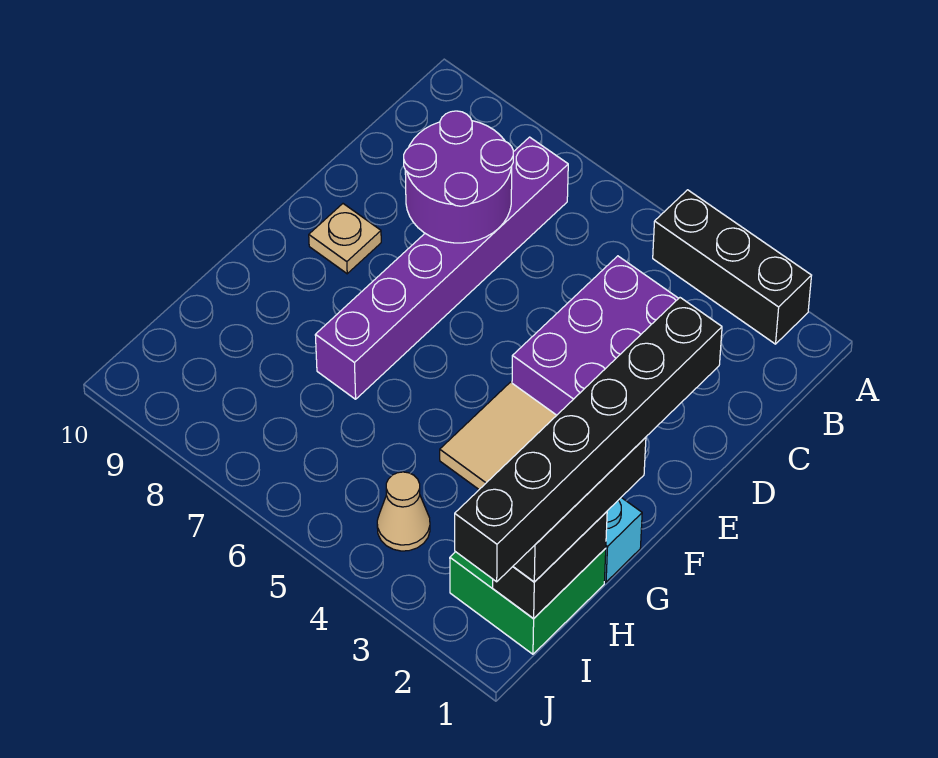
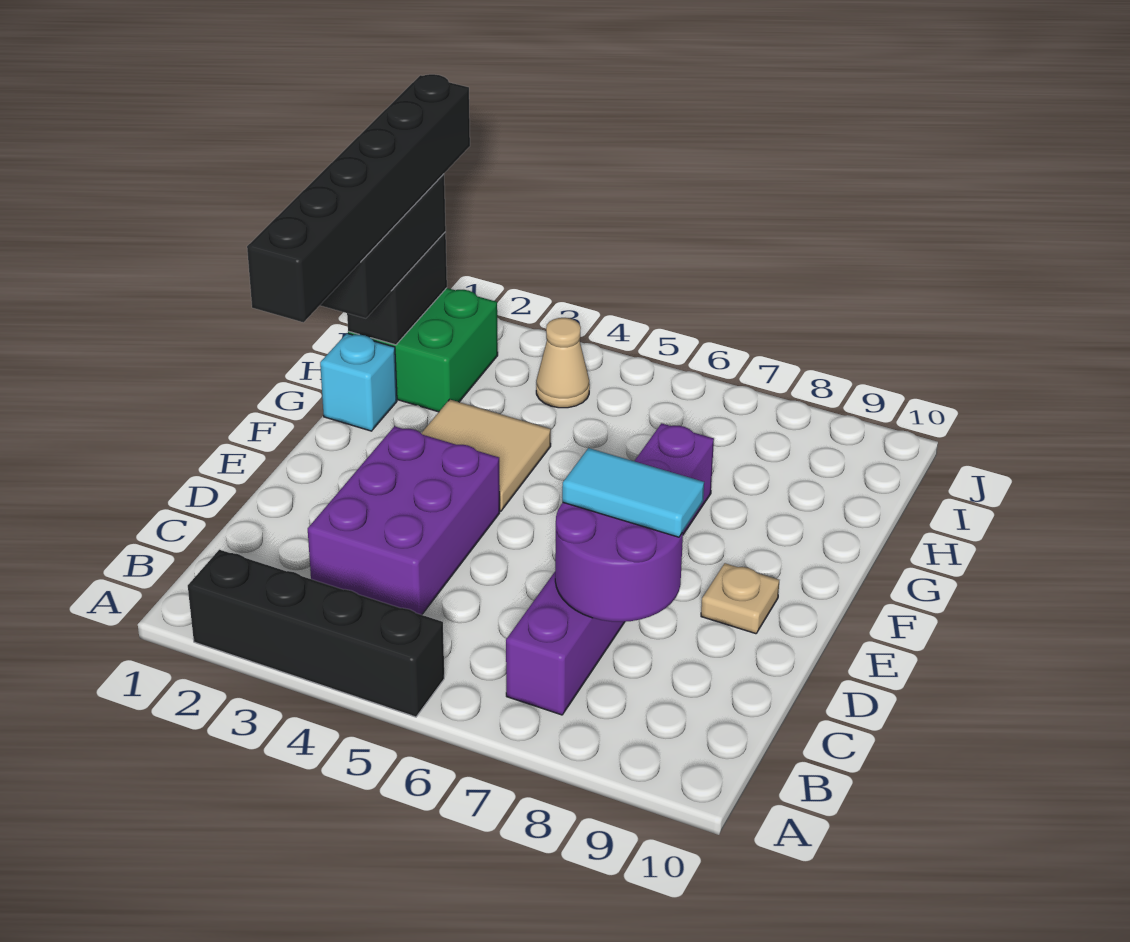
black 1x3 brick [653,190,812,344] -> black 1x4 brick [188,550,444,717]
none -> cyan 1x2 tile [562,448,704,537]

